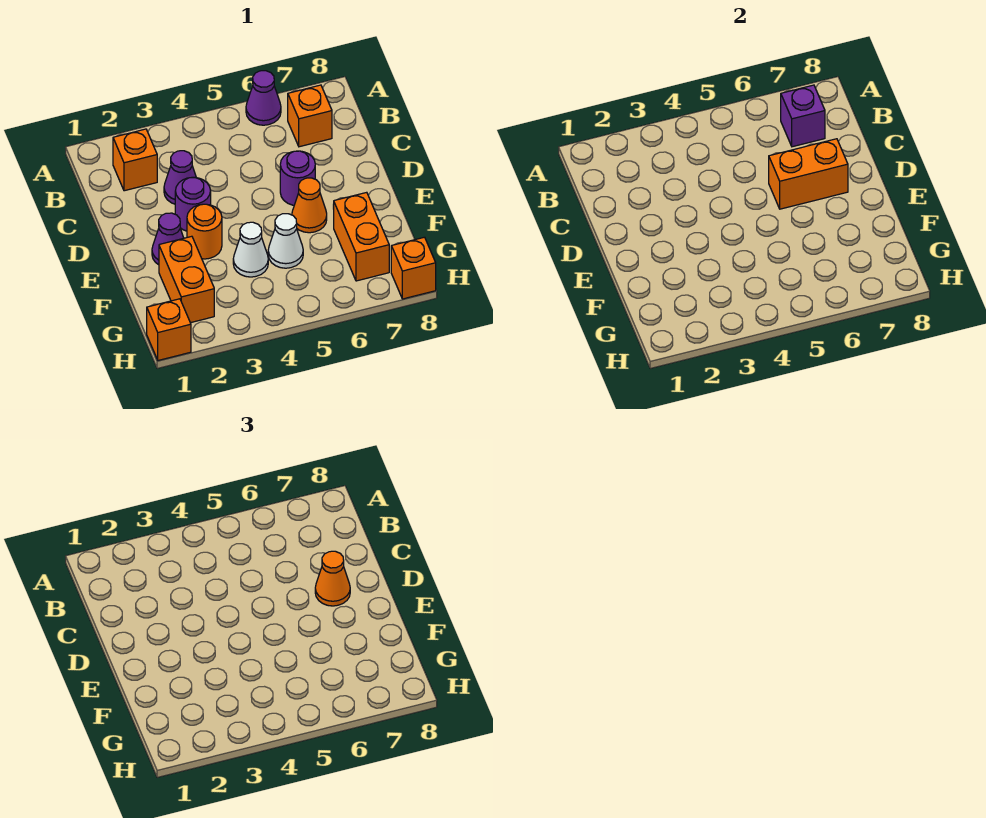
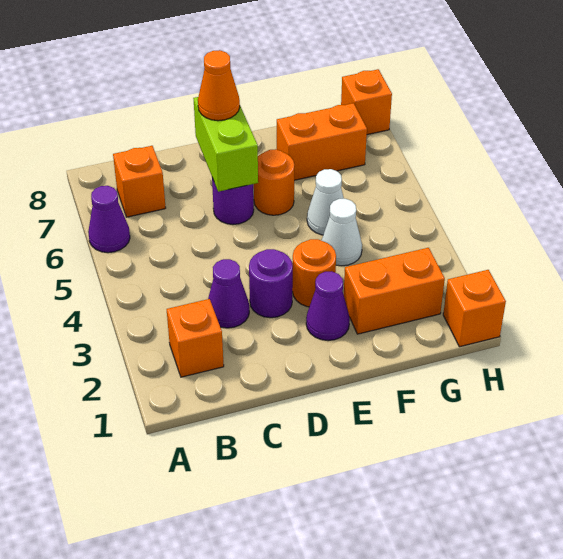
purple 1x1 brick [781,85,825,147] -> none
orange 1x2 brick [769,139,848,209] -> lime 1x2 brick [193,97,258,192]
orange 1x1 cone [292,178,327,233] -> orange 1x1 round brick [254,149,294,215]

